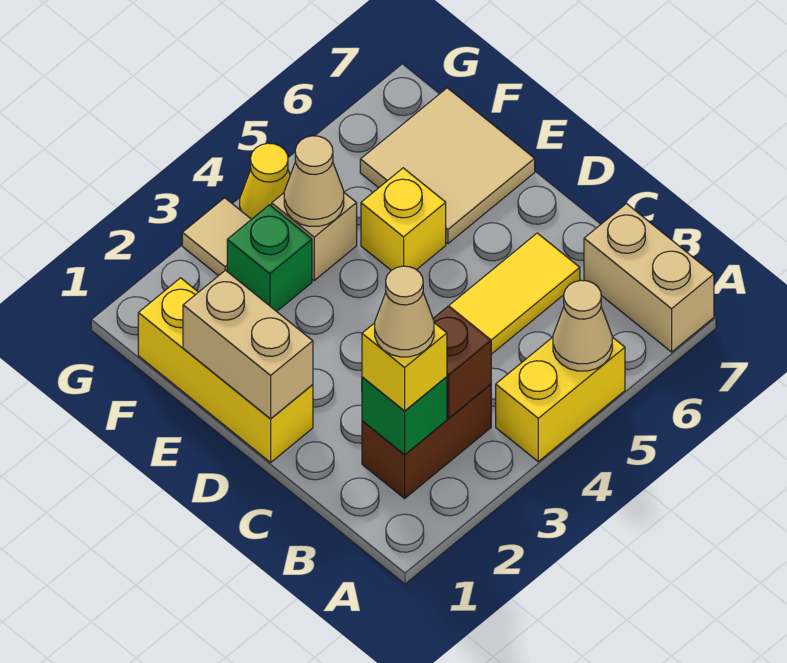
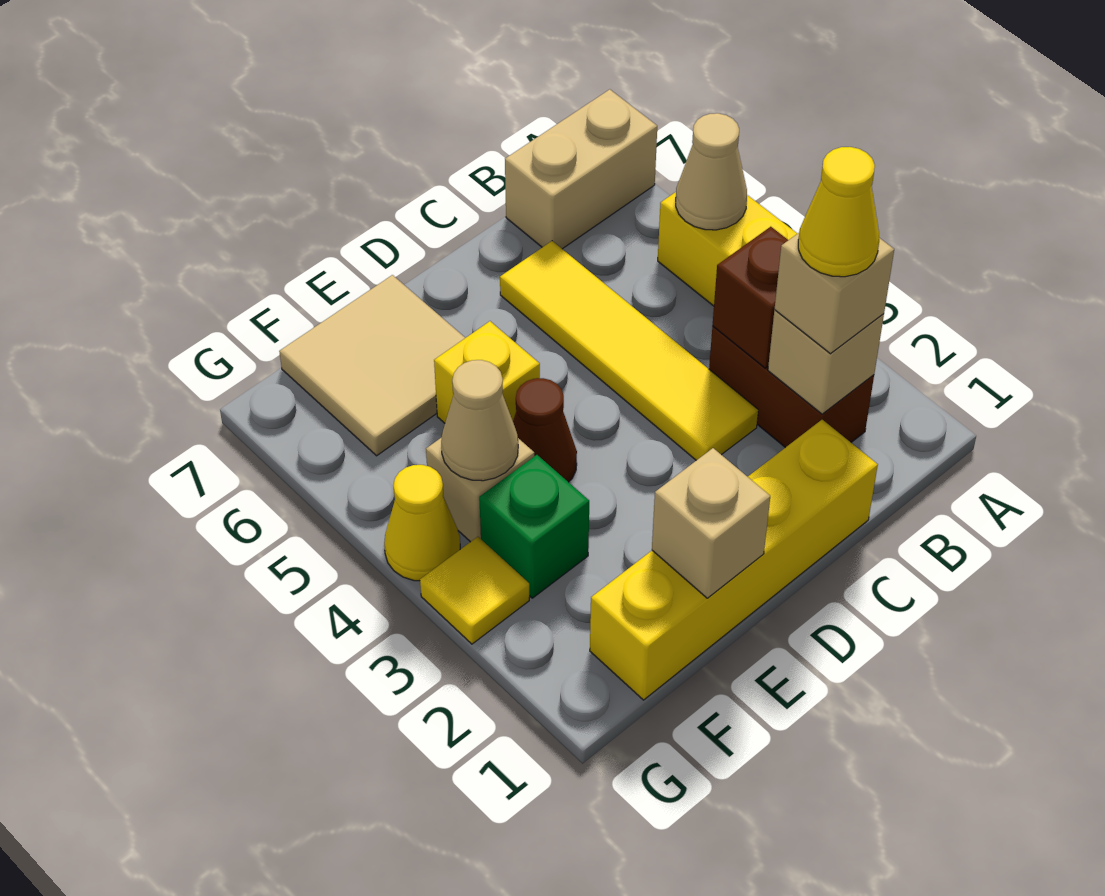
green 1x1 brick [362,377,447,455] -> tan 1x1 brick [768,310,884,414]
yellow 1x1 brick [362,323,447,411] -> tan 1x1 brick [774,233,894,354]
tan 1x1 cone [375,266,434,357] -> yellow 1x1 cone [798,147,879,277]
yellow 1x3 brick [138,278,313,462] -> yellow 1x4 brick [590,420,878,700]
tan 1x2 brick [183,270,313,419] -> tan 1x1 brick [652,448,770,598]
none -> brown 1x1 cone [513,378,577,482]
tan 1x1 tile [182,198,251,276] -> yellow 1x1 tile [420,537,529,644]

